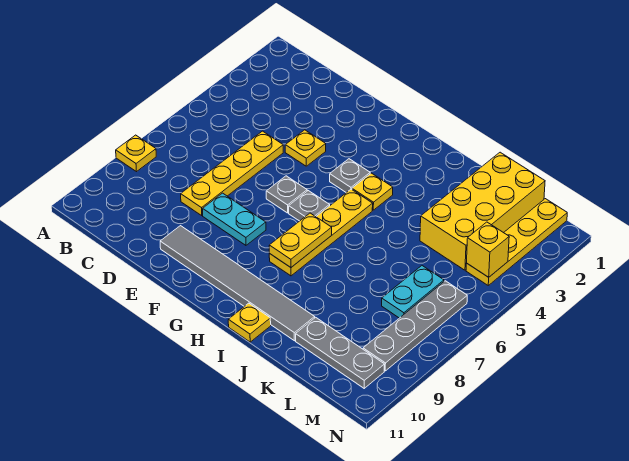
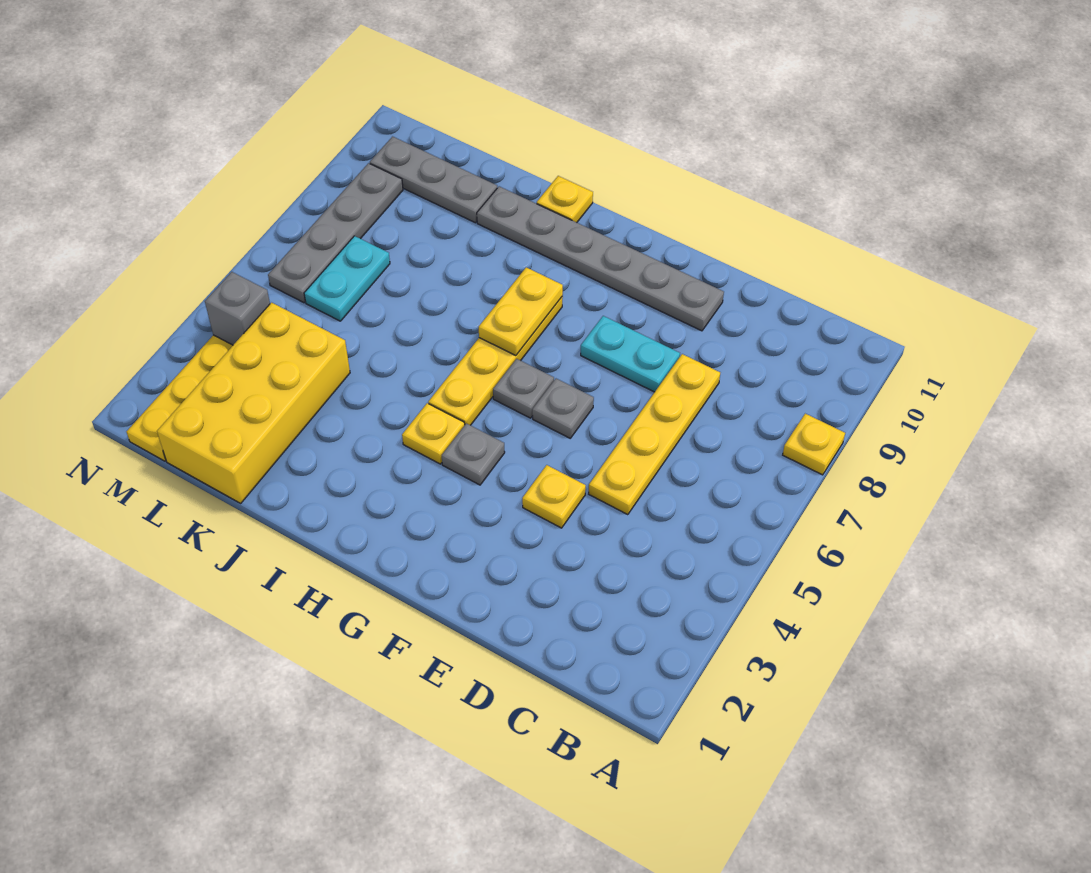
grey 1x6 tile [160,226,315,341] -> grey 1x6 plate [477,186,724,331]
yellow 1x1 brick [467,222,509,277] -> grey 1x1 brick [205,272,270,345]

